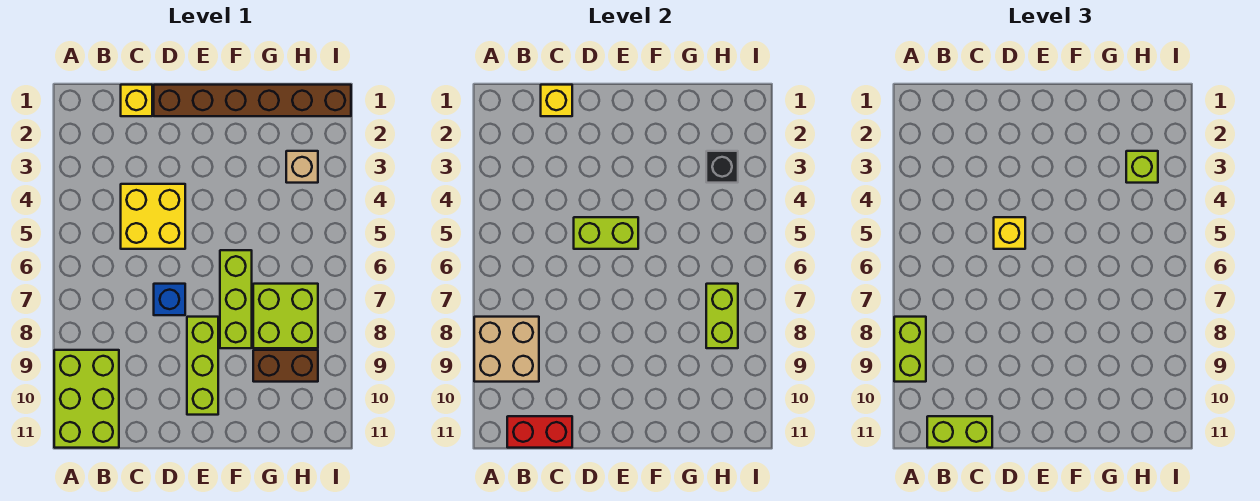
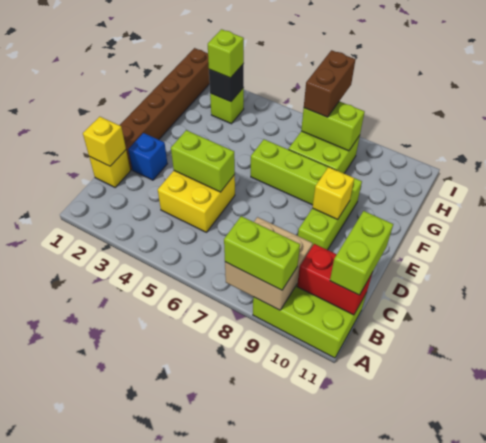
red 1x2 brick [507,416,572,448] -> red 1x2 brick turned to [297,244,372,315]
lime 1x2 brick [574,217,638,249] -> lime 1x2 brick turned to [171,130,235,192]
yellow 1x1 brick [994,217,1025,249] -> yellow 1x1 brick moved to [312,167,354,219]
blue 1x1 brick [154,284,185,315] -> blue 1x1 brick moved to [128,133,167,180]
lime 1x3 brick [187,317,218,415] -> lime 1x3 brick turned to [298,178,362,250]
brown 1x2 brick [253,350,318,382] -> brown 1x2 brick moved to [304,50,356,117]
tan 1x1 brick [286,151,318,183] -> lime 1x1 brick [210,88,244,124]

